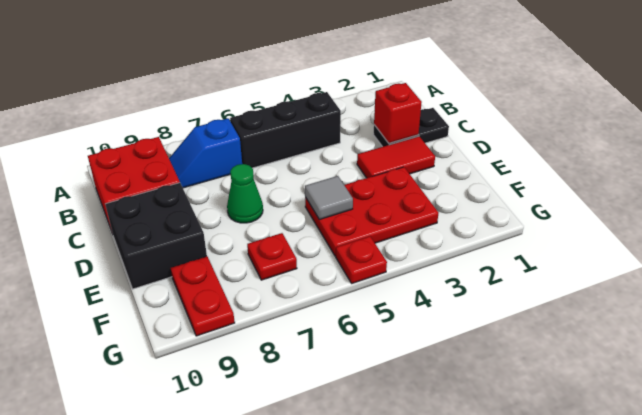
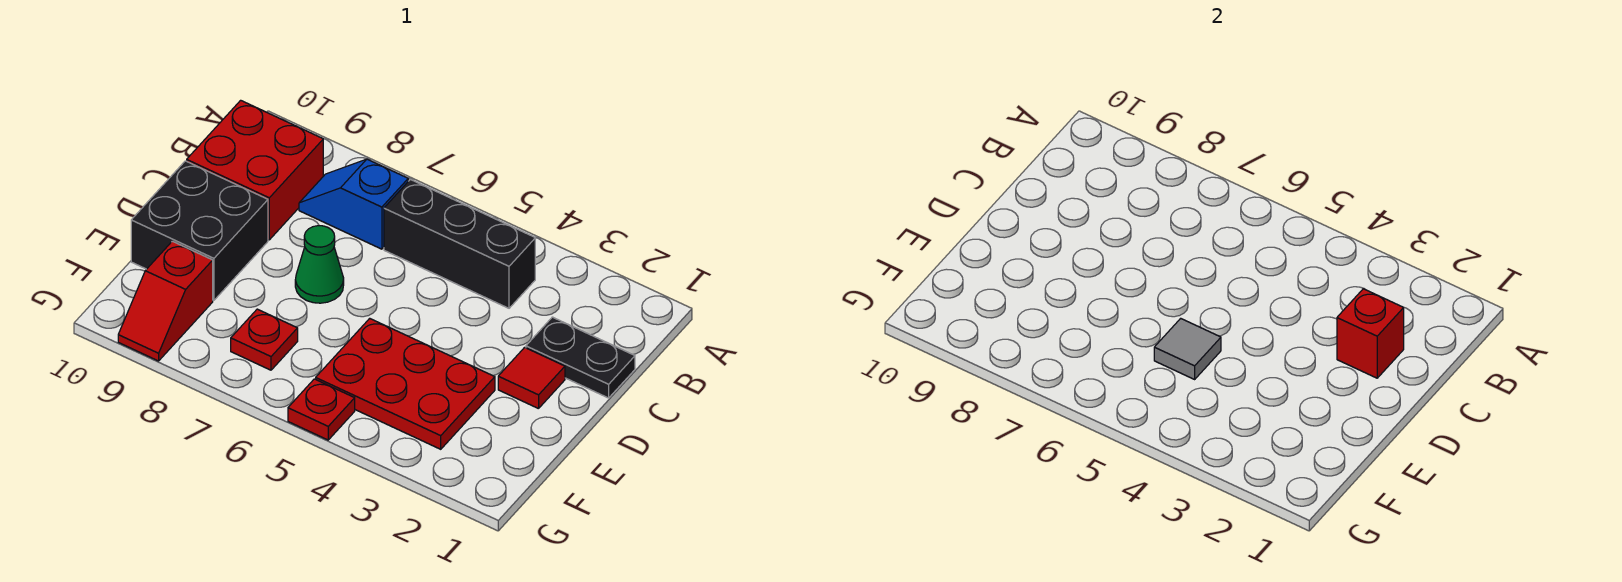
red 1x2 tile [357,136,435,178] -> red 1x1 tile [498,347,565,409]
red 1x2 plate [171,257,235,336] -> red 1x2 slope [118,241,213,361]

